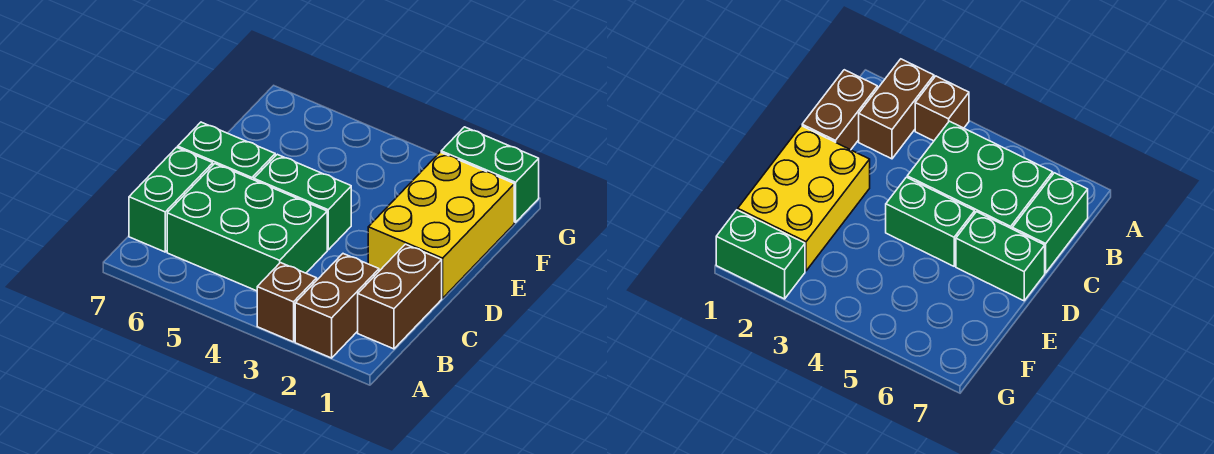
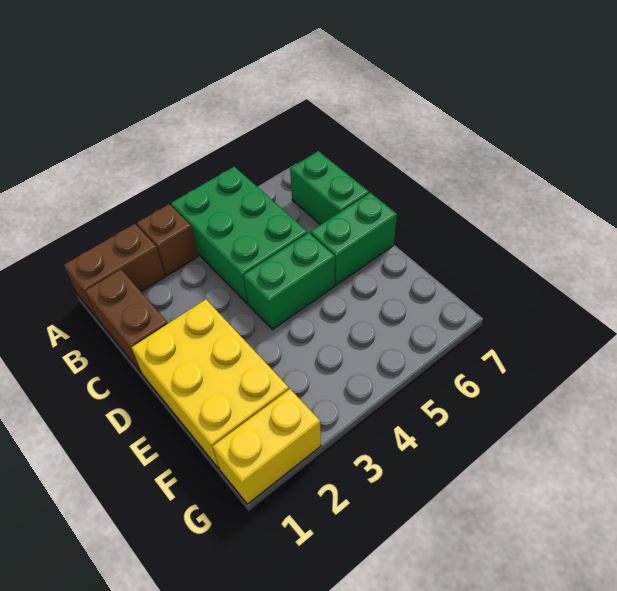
brown 1x2 brick [295,254,379,358] -> brown 1x2 brick turned to [64,224,165,319]
green 2x3 brick [167,164,327,291] -> green 2x3 brick turned to [171,167,307,303]
green 1x2 brick [441,127,539,222] -> yellow 1x2 brick [213,389,321,504]

